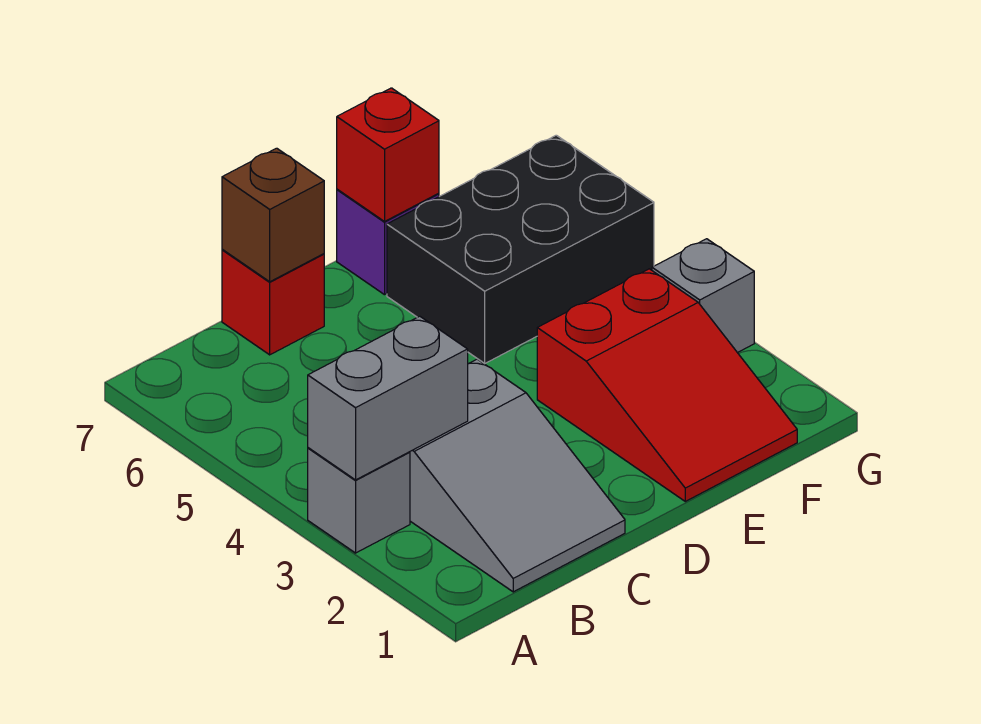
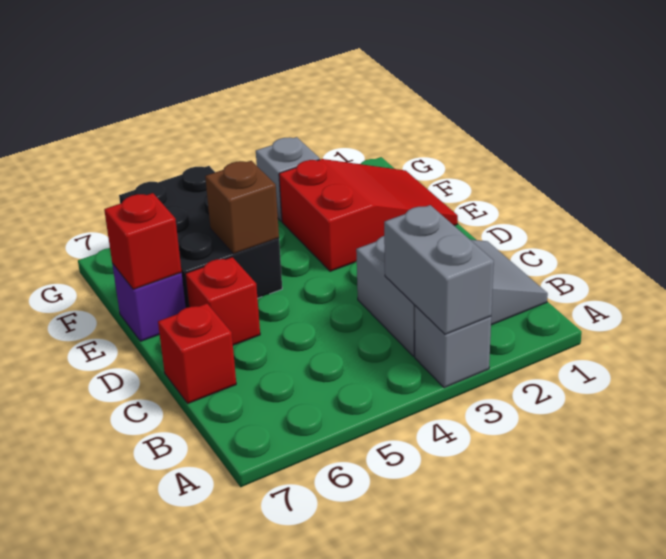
brown 1x1 brick [222,148,324,282] -> brown 1x1 brick moved to [205,161,279,254]
none -> red 1x1 brick [185,257,260,345]

